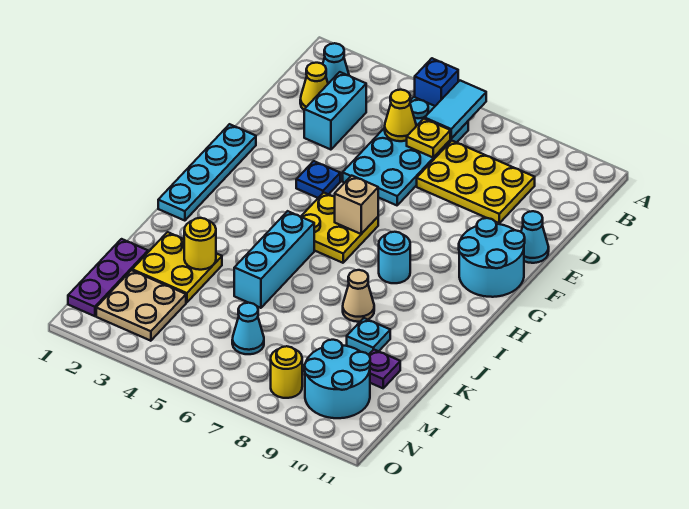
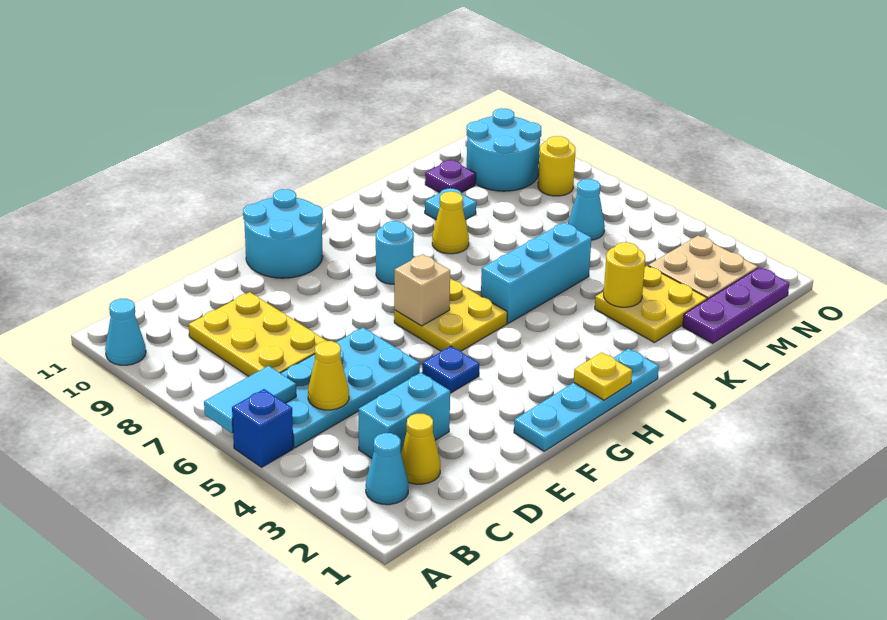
yellow 1x1 plate [407,119,450,158] -> yellow 1x1 plate moved to [574,352,632,400]
cyan 1x1 cone [521,211,549,263] -> cyan 1x1 cone moved to [105,299,146,365]
tan 1x1 cone [343,270,374,322] -> yellow 1x1 cone [432,192,469,254]

